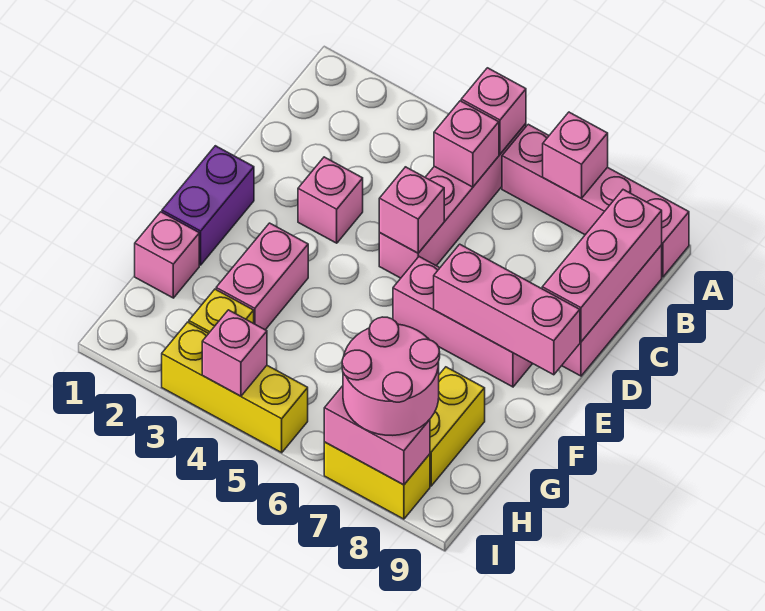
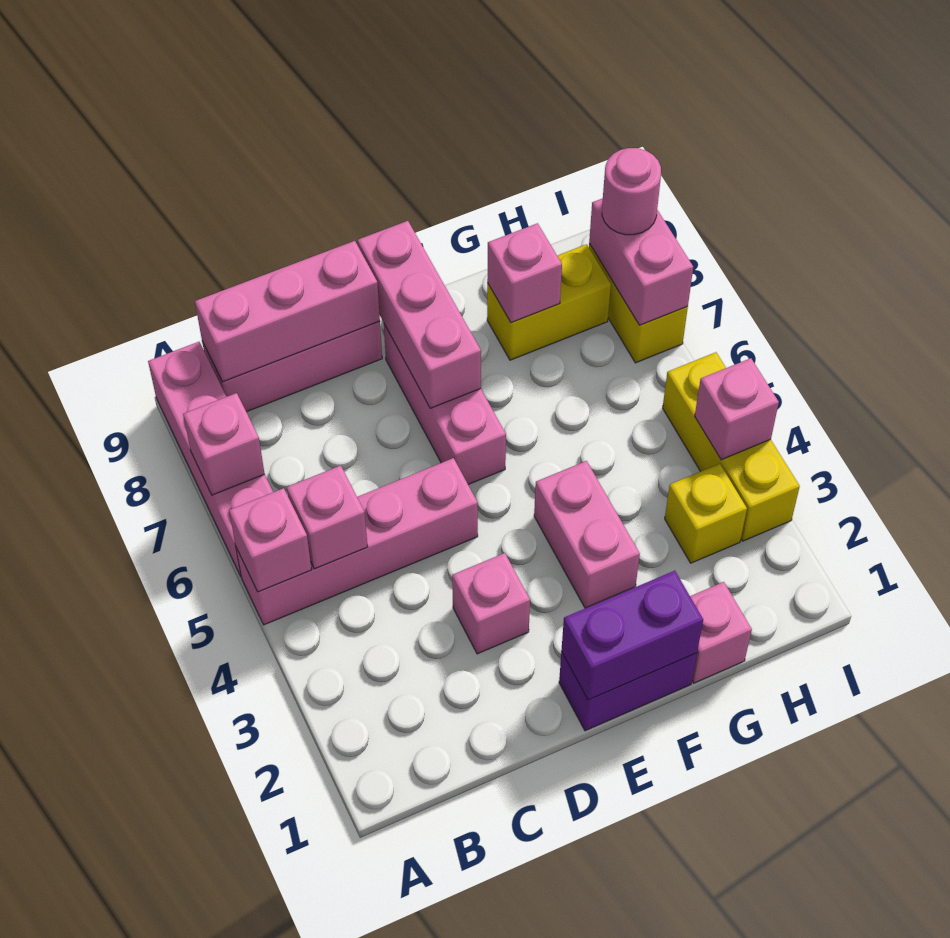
pink 1x1 brick [379,167,444,253] -> pink 1x1 brick moved to [487,223,562,323]
none -> purple 1x2 brick [561,571,703,700]
pink 1x2 brick [216,223,308,330] -> pink 1x2 brick turned to [534,461,640,608]
pink 2x2 round brick [342,317,440,435] -> pink 1x1 round brick [602,148,661,235]

